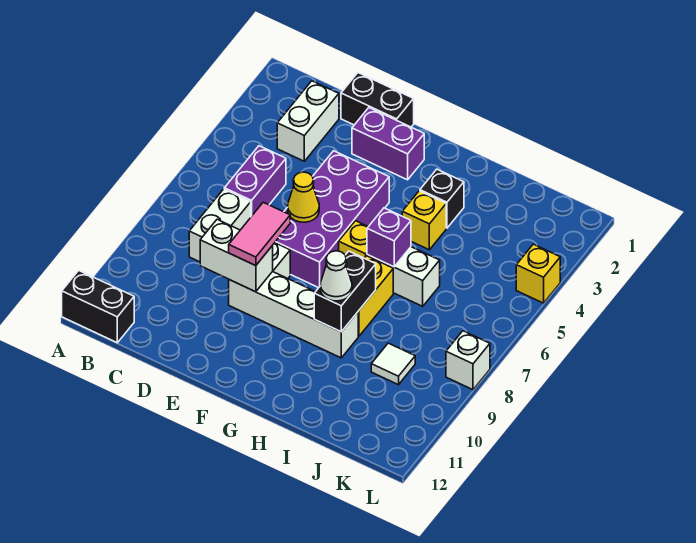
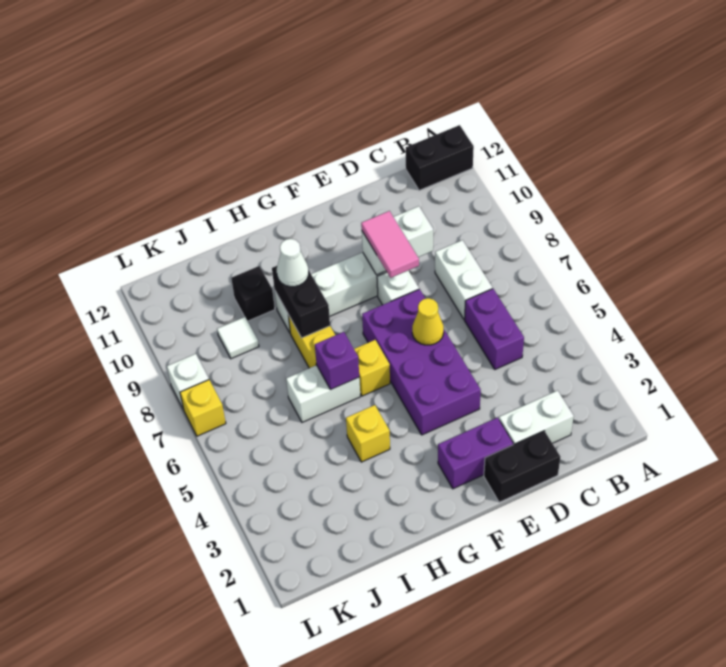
white 1x2 brick [277,81,339,161] -> white 1x2 brick turned to [499,391,574,445]
black 1x1 brick [420,169,464,228] -> black 1x1 brick moved to [231,266,275,321]
yellow 1x1 brick [516,244,560,303] -> yellow 1x1 brick moved to [180,380,226,436]

